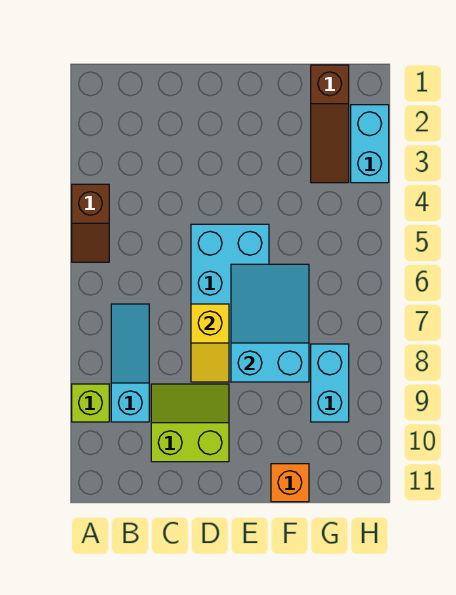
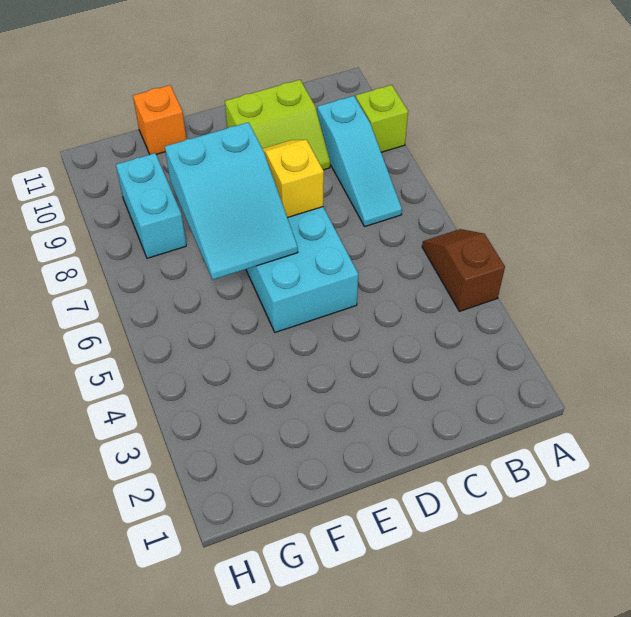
brown 1x3 slope [311,65,349,183] -> none
cyan 1x2 brick [351,105,389,183] -> none

